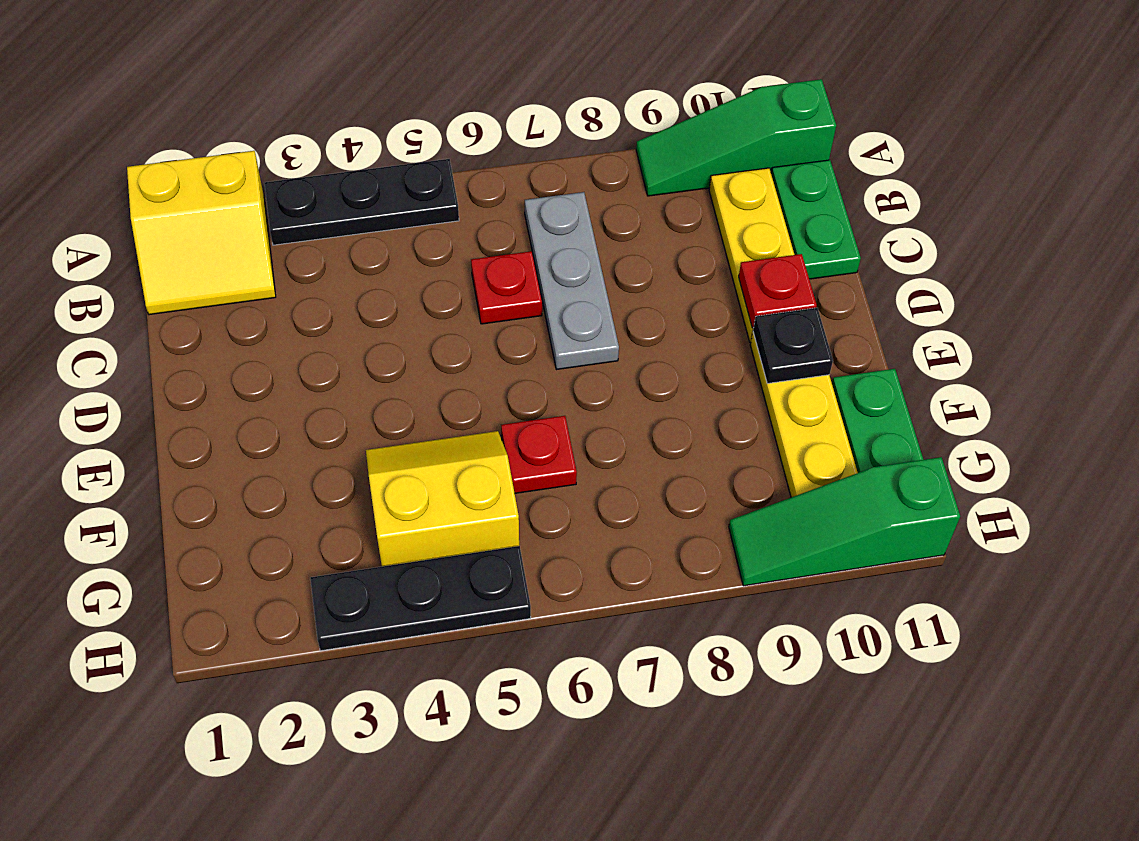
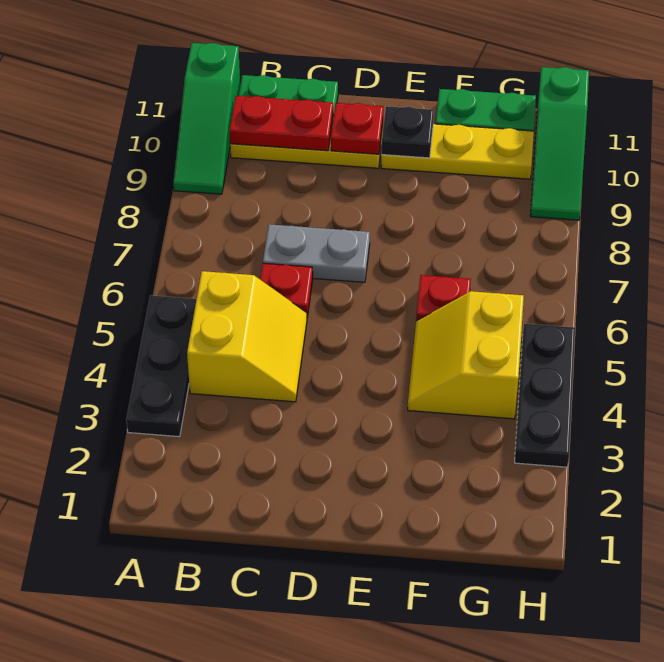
yellow 2x2 slope [127,151,276,315] -> yellow 2x2 slope moved to [187,271,307,402]
grey 1x3 plate [525,192,619,370] -> grey 1x2 plate [263,224,370,282]
none -> red 1x2 plate [229,96,333,151]

